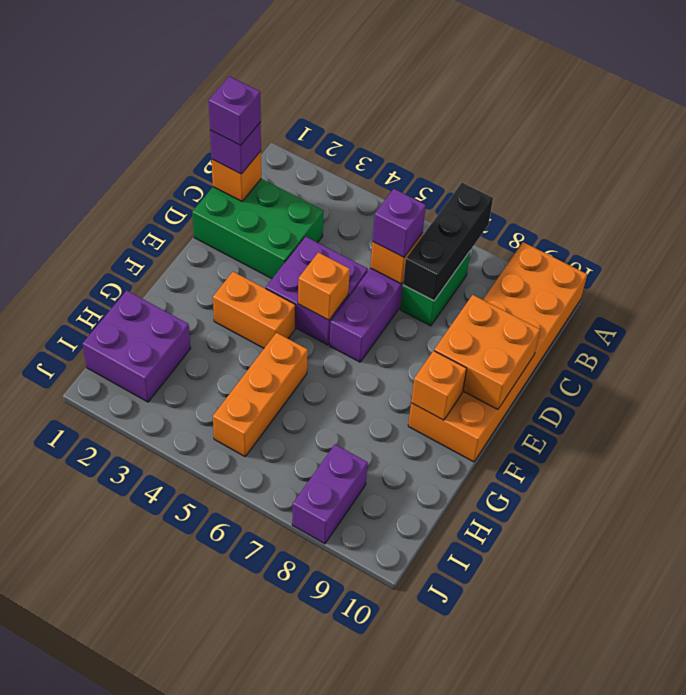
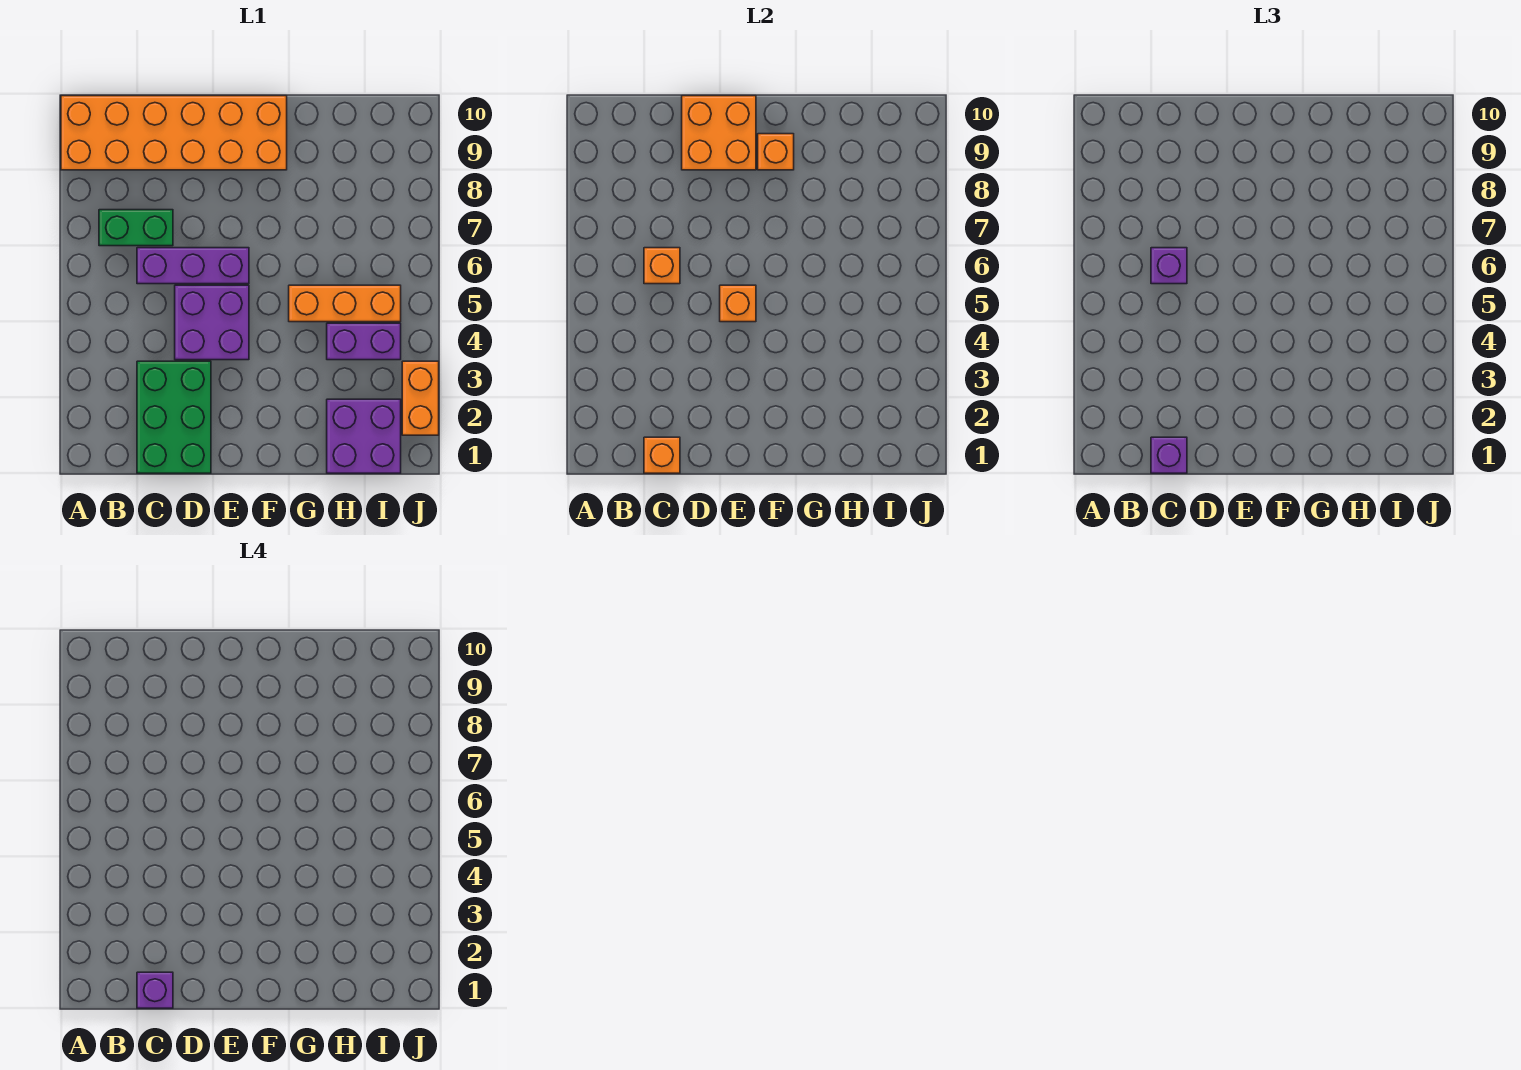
black 1x3 brick [403,183,493,301] -> none
orange 1x2 brick [213,272,296,348] -> orange 1x2 brick moved to [402,361,439,435]
purple 1x2 brick [292,445,368,544] -> purple 1x2 brick moved to [327,323,401,360]

